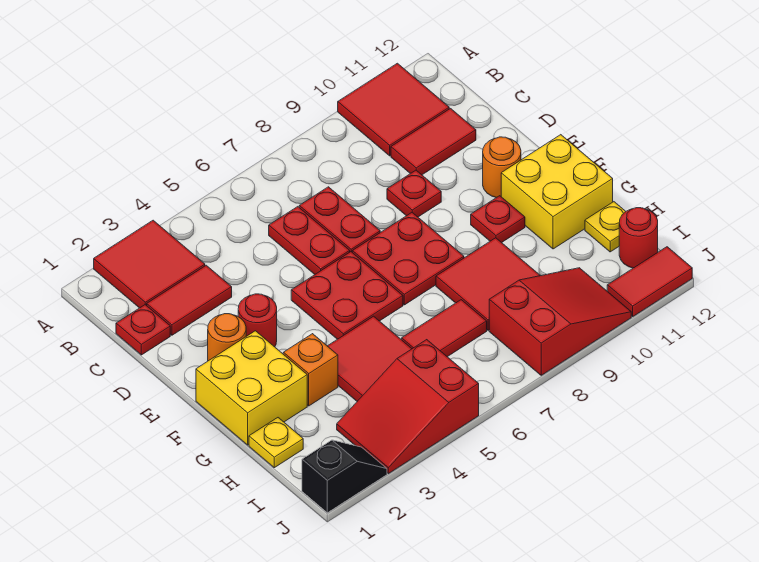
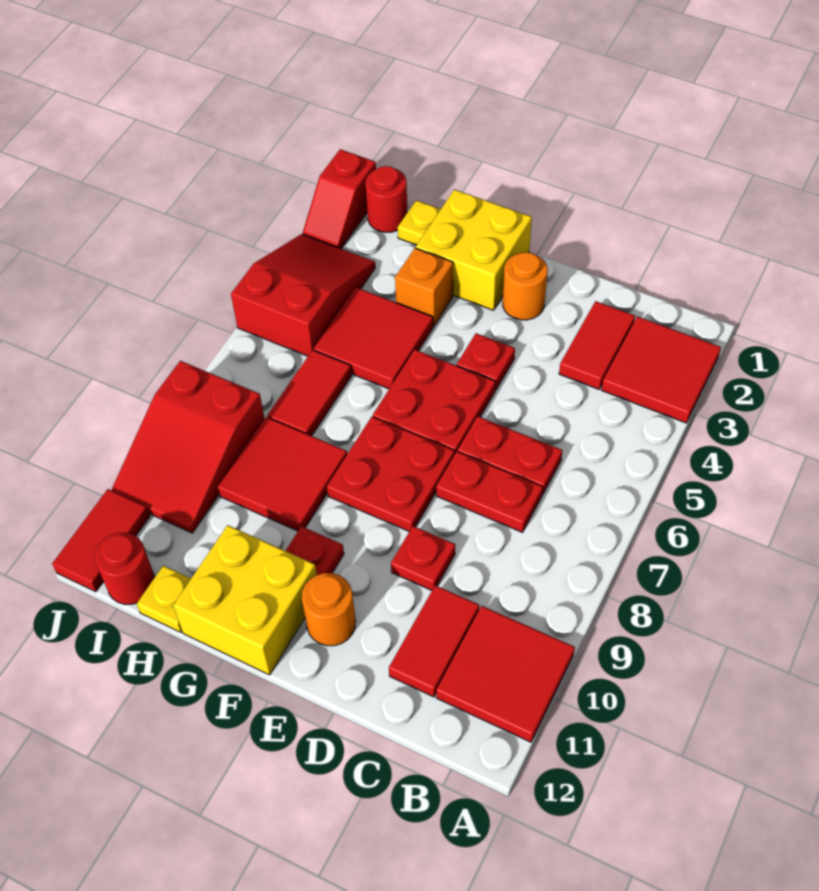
red 1x1 plate [116,305,170,355] -> red 1x1 plate moved to [457,333,515,390]
red 1x1 round brick [238,294,277,347] -> red 1x1 round brick moved to [366,166,407,232]
black 1x2 slope [302,440,387,513] -> red 1x2 slope [303,149,376,249]

